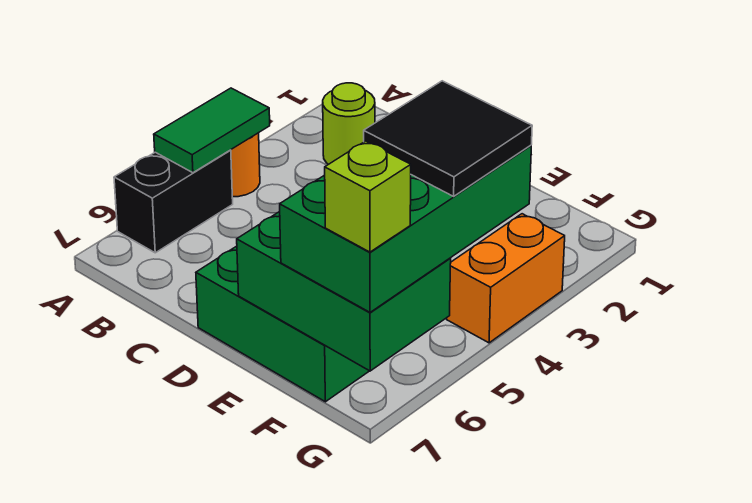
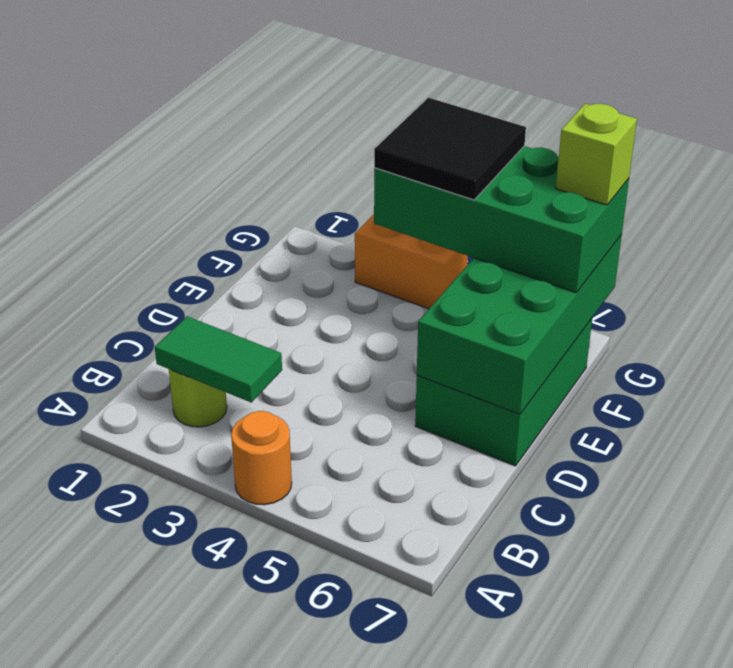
green 1x2 tile [154,88,270,173] -> green 1x2 tile moved to [155,316,282,402]
black 1x2 brick [114,150,233,253] -> none
green 2x3 brick [237,212,451,371] -> green 2x4 brick [417,235,622,414]

